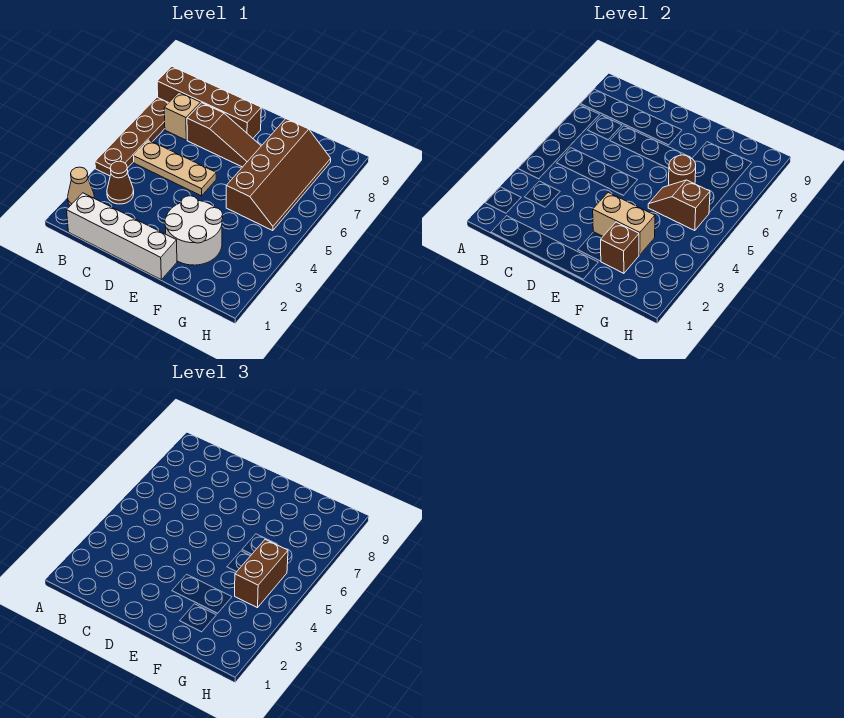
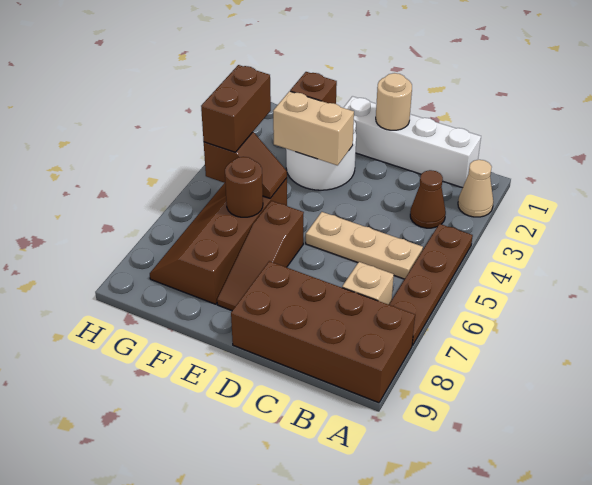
brown 1x4 brick [157,66,261,138] -> brown 2x4 brick [231,261,415,403]
brown 1x3 slope [187,103,261,167] -> brown 1x3 slope turned to [217,201,304,311]
none -> tan 1x1 round brick [376,73,412,130]

